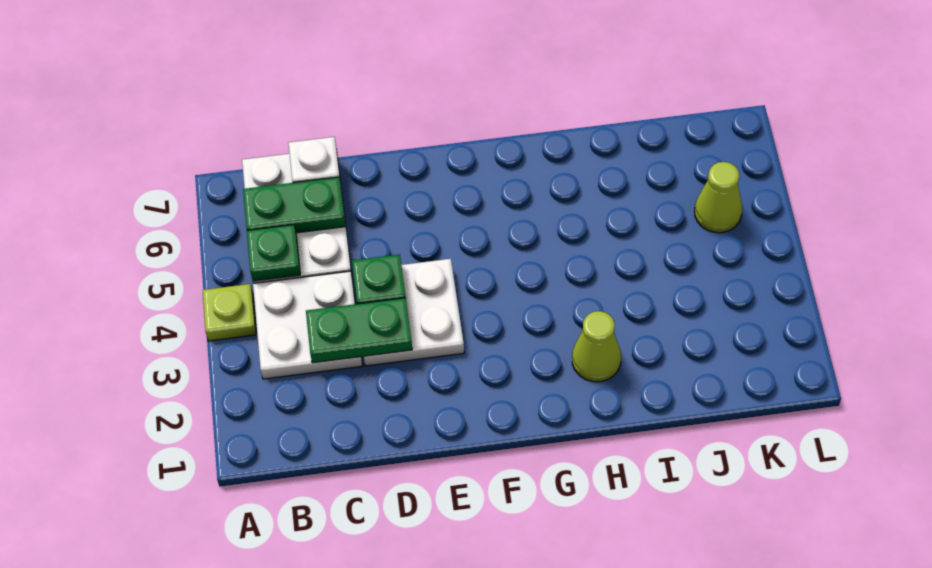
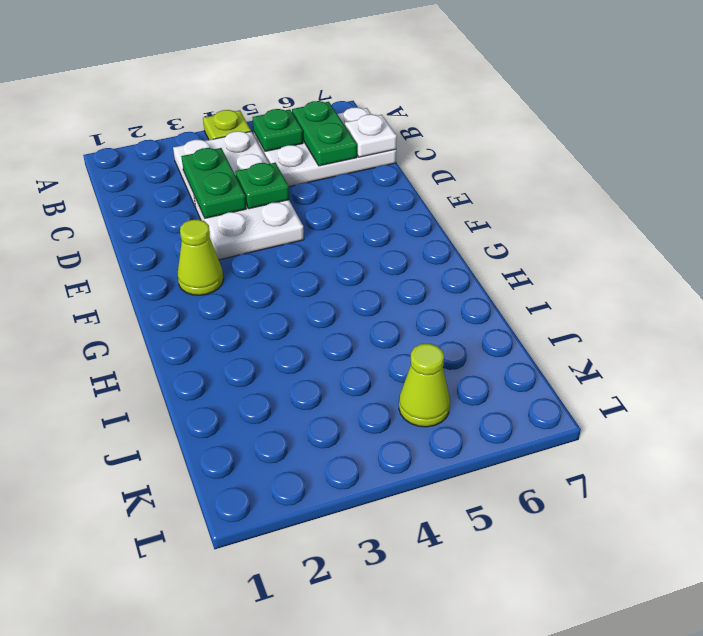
lime 1x1 cone [572,311,621,382] -> lime 1x1 cone moved to [177,220,223,295]

